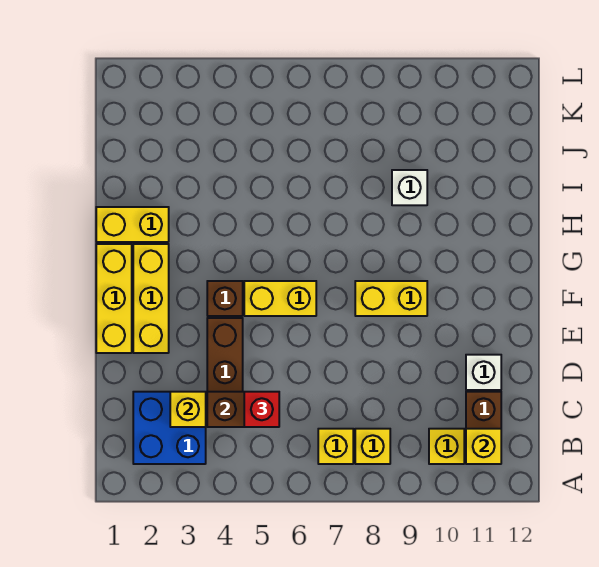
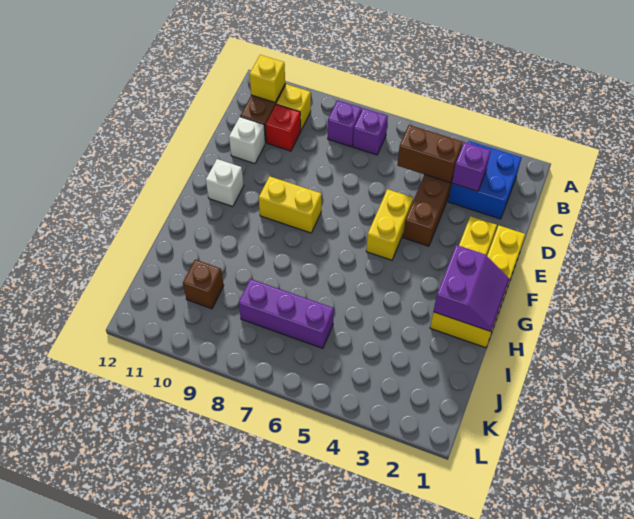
yellow 1x1 brick [318,429,353,464] -> purple 1x1 brick [353,108,388,155]
yellow 1x1 brick [355,429,390,464] -> purple 1x1 brick [328,100,362,147]
yellow 1x1 brick [170,392,206,427] -> purple 1x1 brick [452,142,491,191]
red 1x1 brick [244,392,279,427] -> red 1x1 brick moved to [266,104,301,151]
brown 1x1 brick [207,281,243,316] -> brown 1x1 brick moved to [183,260,224,309]
yellow 1x2 brick [244,281,316,316] -> yellow 1x2 brick turned to [366,189,413,260]
none -> purple 2x2 slope [433,245,510,332]
white 1x1 brick [392,170,427,205] -> white 1x1 brick moved to [206,159,244,207]
none -> purple 1x3 brick [239,279,334,348]

